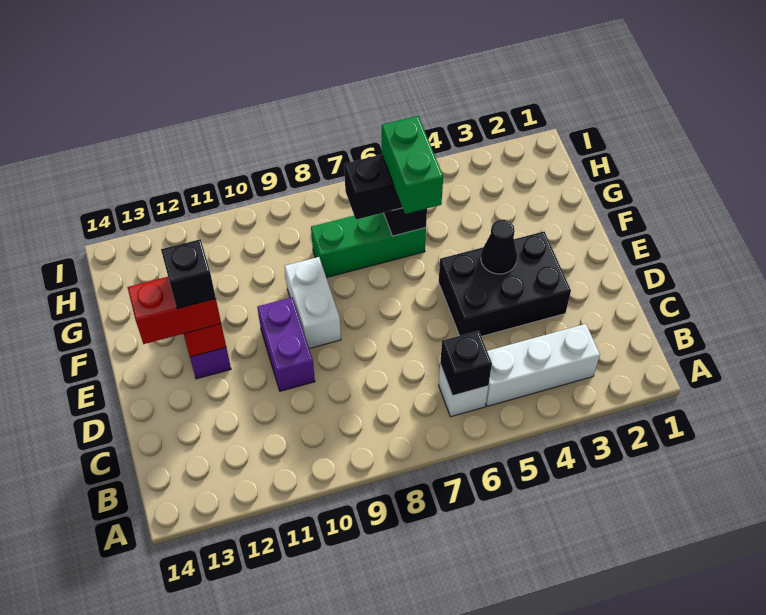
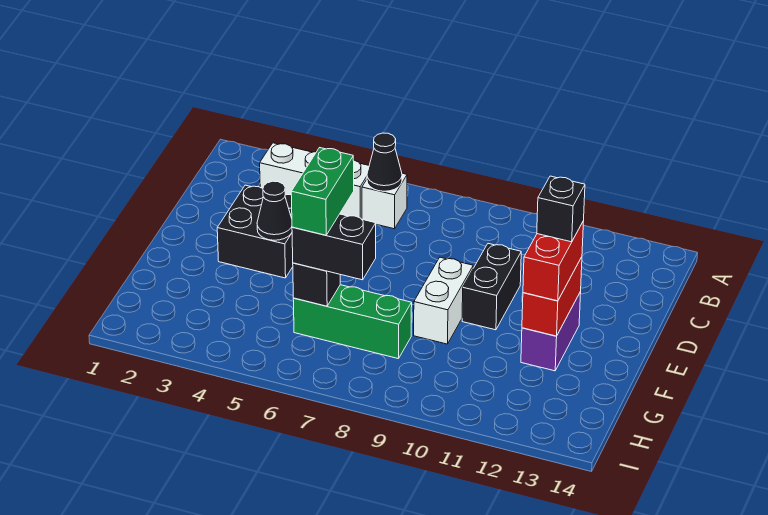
black 1x1 brick [440,331,492,396] -> black 1x1 cone [367,133,402,191]
black 2x3 brick [439,231,571,336] -> black 2x2 brick [217,185,293,278]
purple 1x2 brick [257,297,315,391] -> black 1x2 brick [462,244,521,330]
red 1x2 brick [127,277,221,344] -> red 1x2 brick turned to [523,221,584,301]

